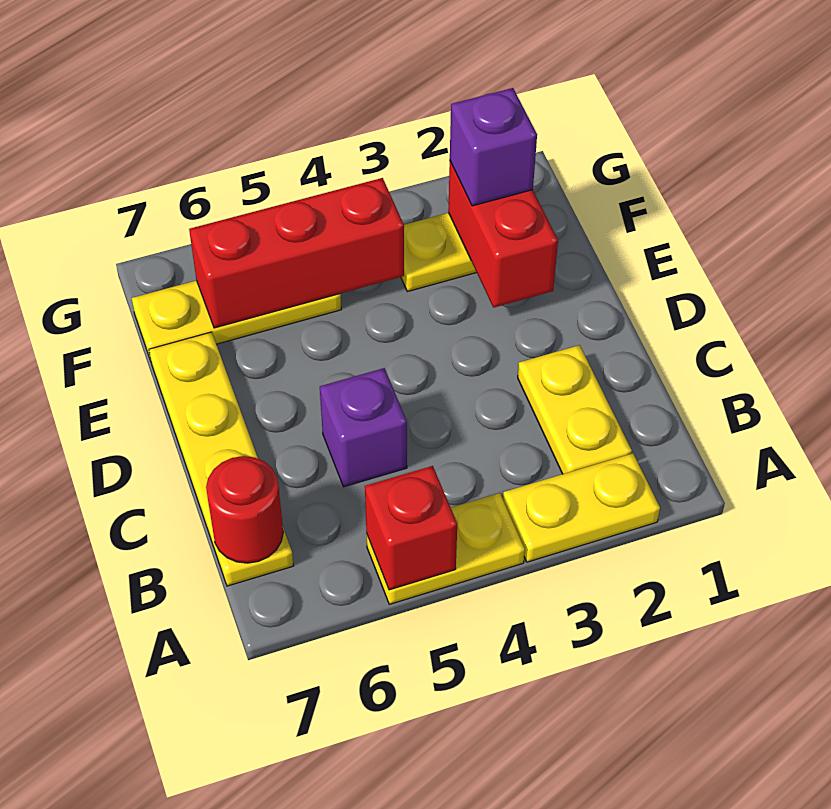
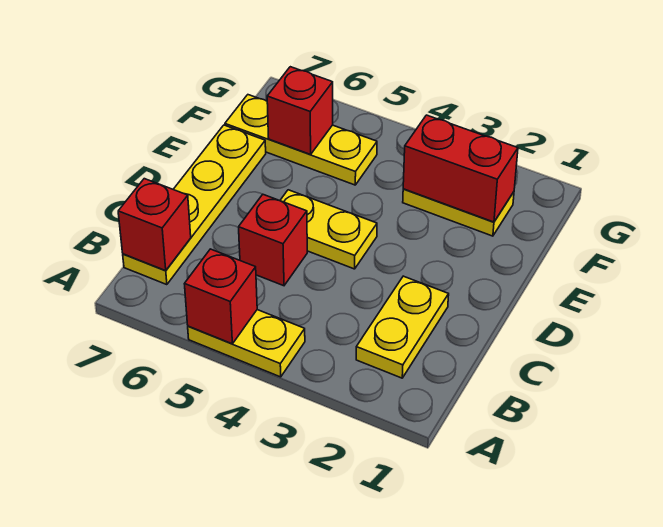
yellow 1x2 plate [503,453,660,562] -> yellow 1x2 plate moved to [280,190,377,269]
red 1x1 round brick [206,456,283,563] -> red 1x1 brick [118,179,191,271]
purple 1x1 brick [320,368,407,487] -> red 1x1 brick [239,194,307,286]
red 1x2 brick [448,162,558,308] -> red 1x2 brick turned to [403,115,518,222]
purple 1x1 brick [450,88,537,206] -> none
red 1x3 brick [189,178,404,328] -> red 1x1 brick [267,67,333,154]

